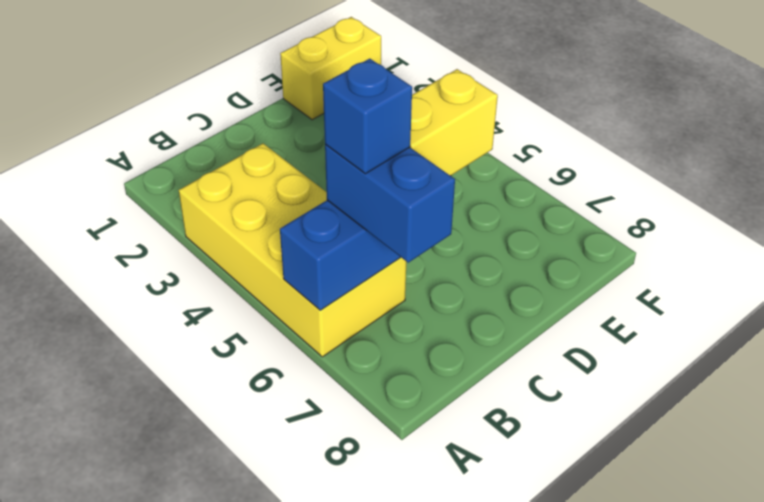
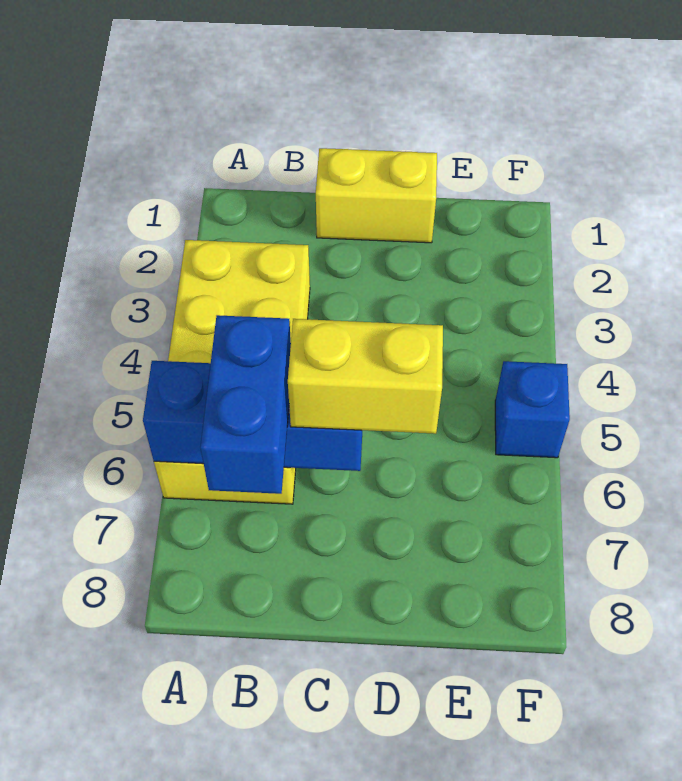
blue 1x1 brick [323,59,412,174] -> blue 1x1 brick moved to [495,361,570,458]
yellow 1x2 brick [280,17,381,120] -> yellow 1x2 brick moved to [316,148,437,243]

